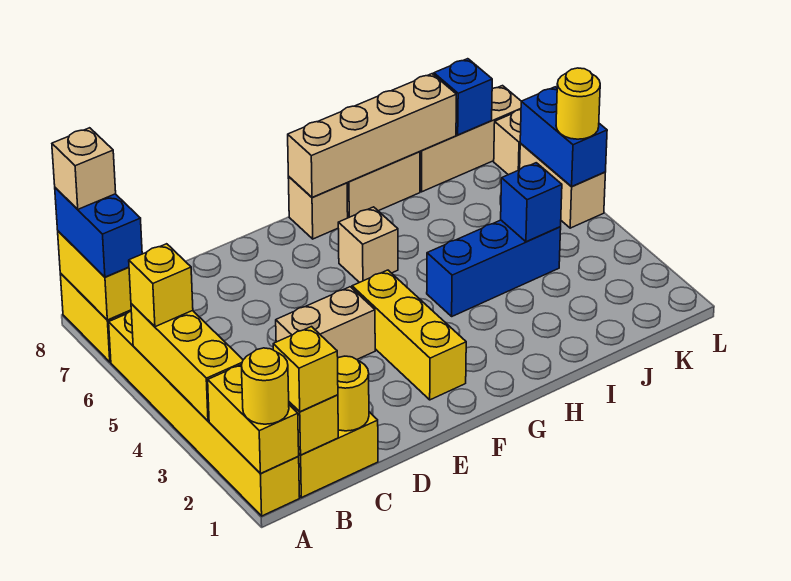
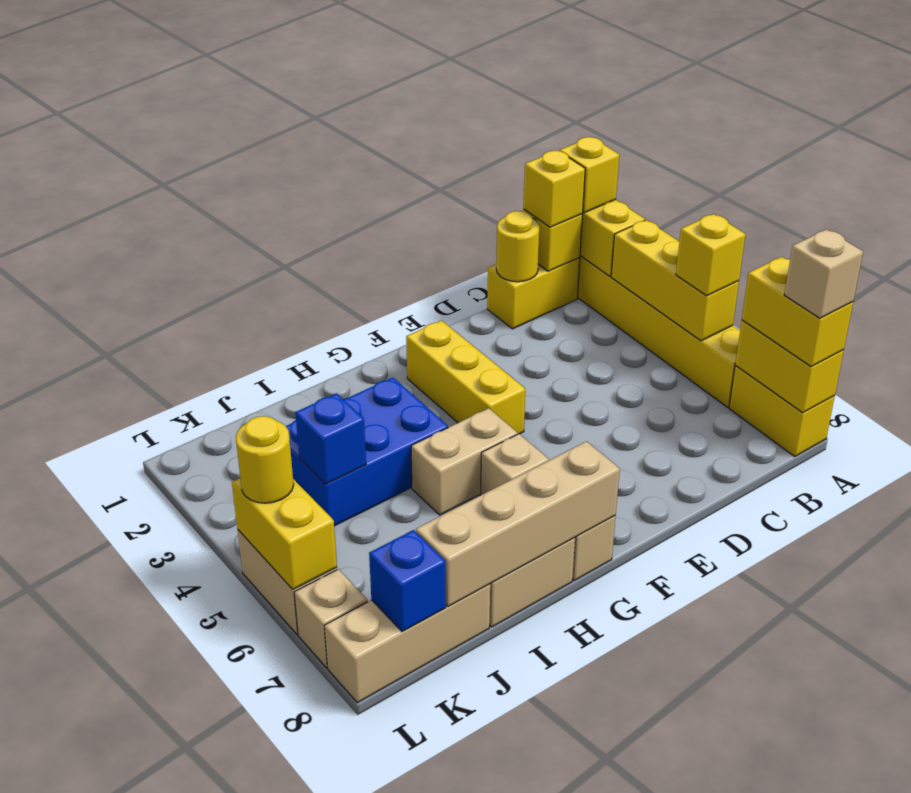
yellow 1x1 round brick [241,348,289,424] -> yellow 1x1 brick [560,137,619,213]
blue 1x2 brick [55,188,142,277] -> yellow 1x2 brick [742,257,853,367]
tan 1x2 brick [276,287,375,359] -> tan 1x2 brick moved to [411,408,518,515]
blue 1x3 brick [427,220,561,316] -> blue 2x3 brick [286,378,448,526]
blue 1x2 brick [520,87,607,187] -> yellow 1x2 brick [232,478,337,589]

